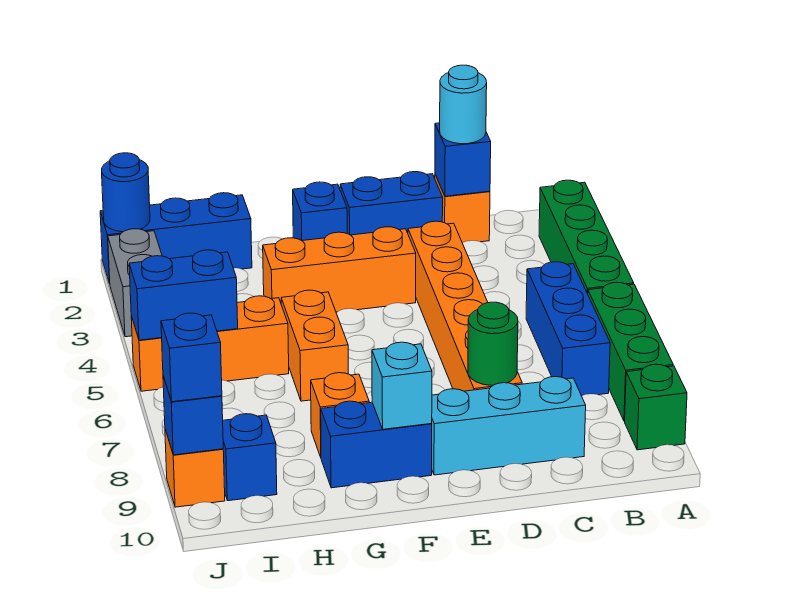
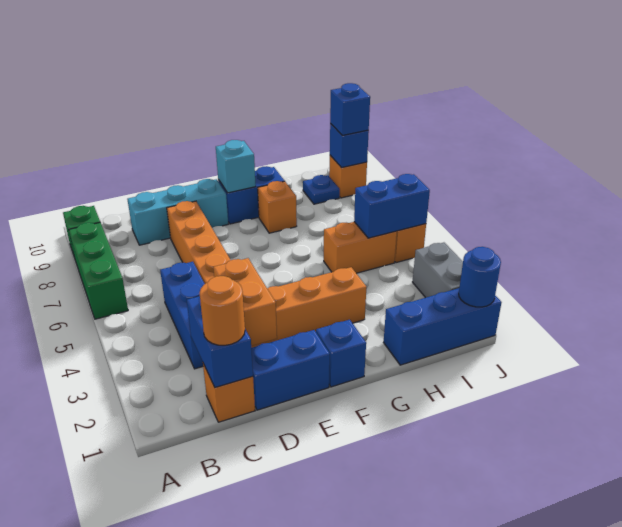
green 1x4 brick [539,180,634,294] -> none
blue 1x3 brick [526,262,610,396] -> blue 1x3 brick moved to [160,262,205,369]
blue 1x1 brick [435,123,491,196] -> blue 1x2 brick [187,296,253,388]
cyan 1x1 round brick [440,65,487,144] -> orange 1x1 round brick [200,276,245,345]
green 1x1 round brick [468,302,518,385] -> none
orange 1x2 brick [281,290,348,401] -> orange 1x2 brick moved to [213,258,277,346]
blue 1x1 brick [223,414,277,501] -> blue 1x1 plate [303,175,340,204]

